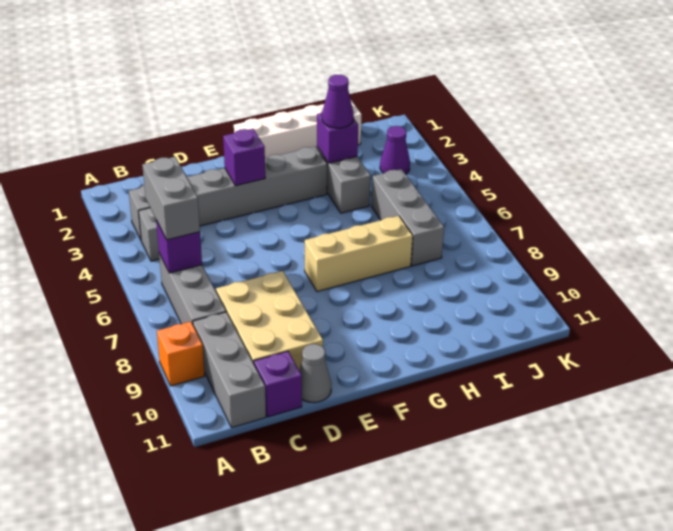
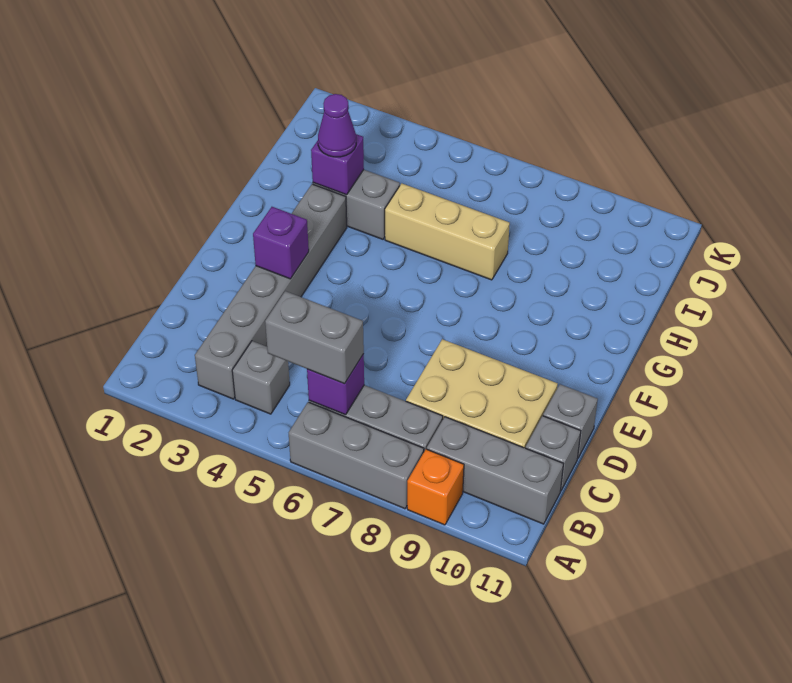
purple 1x1 brick [254,351,302,417] -> grey 1x1 brick [526,416,581,490]
grey 1x1 cone [299,344,331,403] -> grey 1x1 brick [543,384,598,458]
white 1x4 brick [234,100,362,158] -> none
tan 1x3 brick [305,216,413,292] -> tan 1x3 brick turned to [385,183,510,280]
grey 1x3 brick [372,169,444,266] -> grey 1x3 brick moved to [289,402,424,509]
purple 1x1 cone [380,126,410,174] -> none

